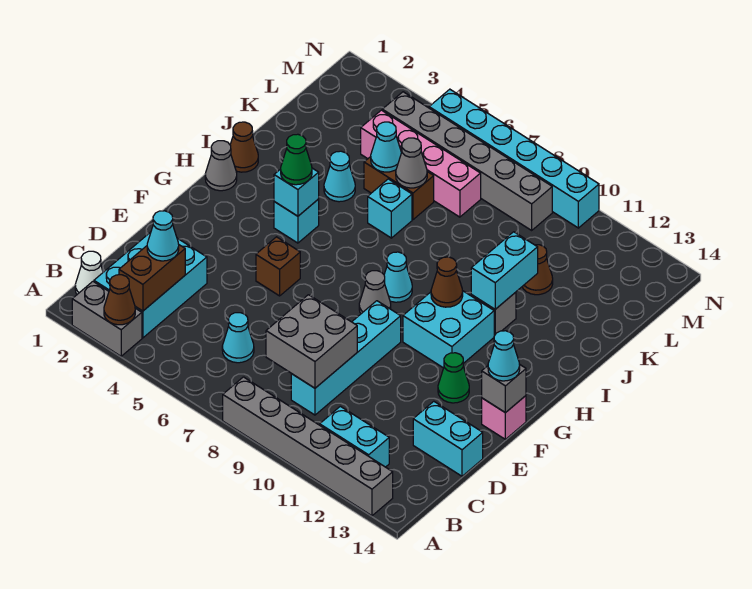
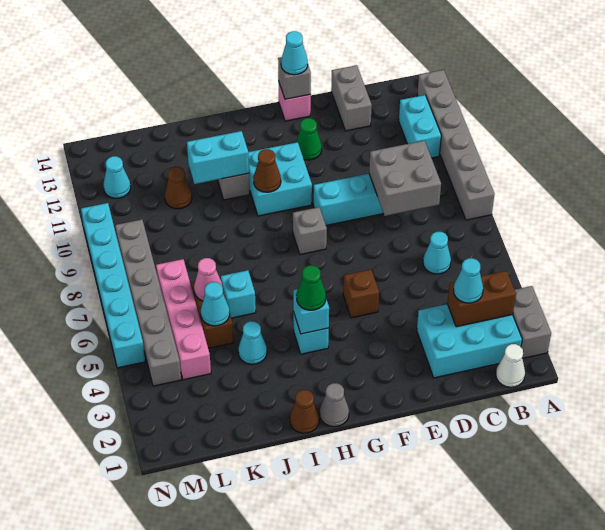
brown 1x1 cone [104,275,135,325] -> none
cyan 1x2 brick [413,401,483,476] -> grey 1x2 brick [331,65,372,131]
grey 1x1 cone [359,271,391,314] -> grey 1x1 brick [293,207,327,255]
cyan 1x1 cone [384,252,412,302] -> cyan 1x1 cone moved to [103,156,131,198]
grey 1x1 cone [396,138,427,188] -> pink 1x1 cone [194,258,222,301]

